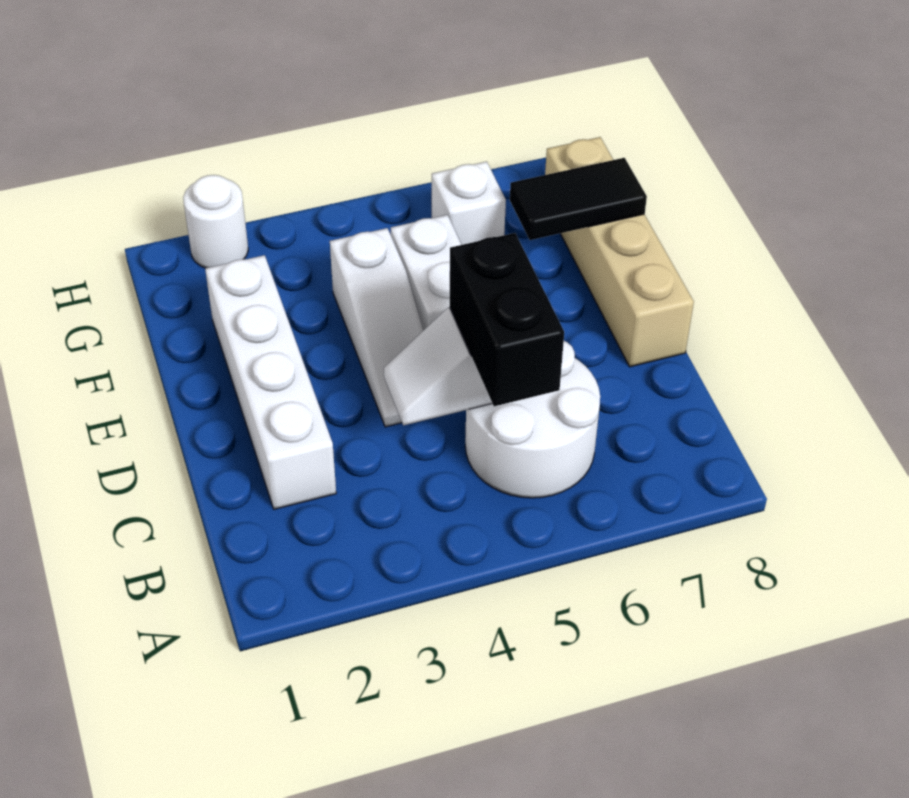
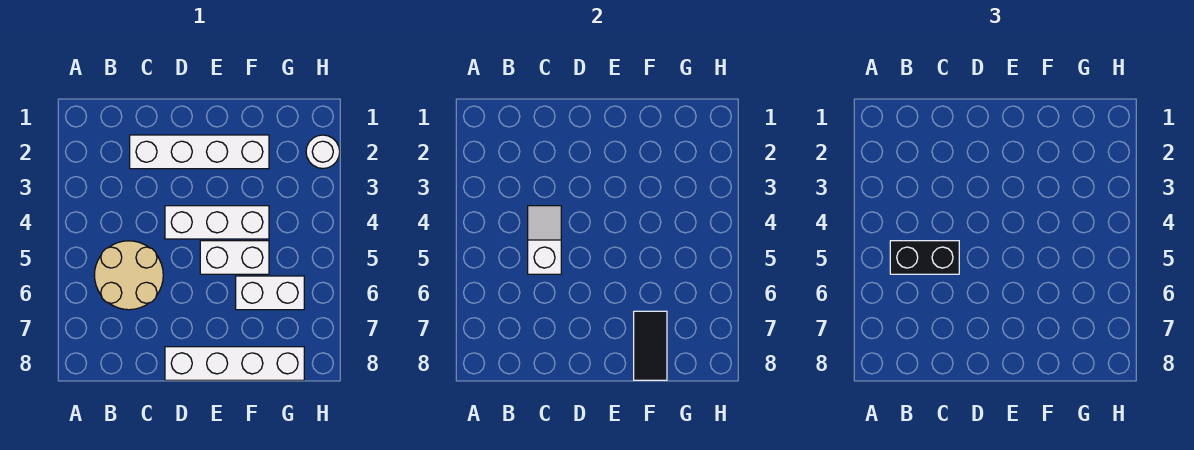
white 2x2 round brick [465,341,600,498] -> tan 2x2 round brick [95,241,163,310]
white 1x3 slope [330,228,423,427] -> white 1x3 brick [165,206,269,239]
tan 1x4 brick [545,137,694,367] -> white 1x4 brick [165,347,304,380]
white 1x1 brick [432,162,506,245] -> white 1x2 brick [236,276,304,310]

